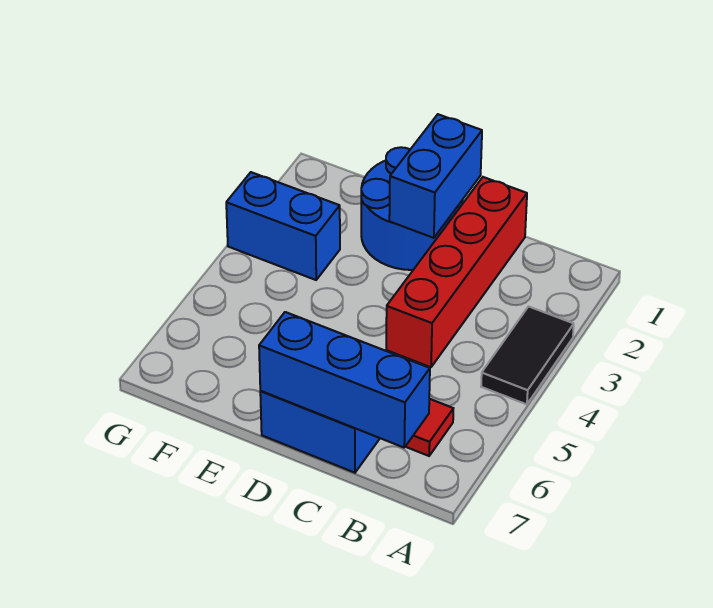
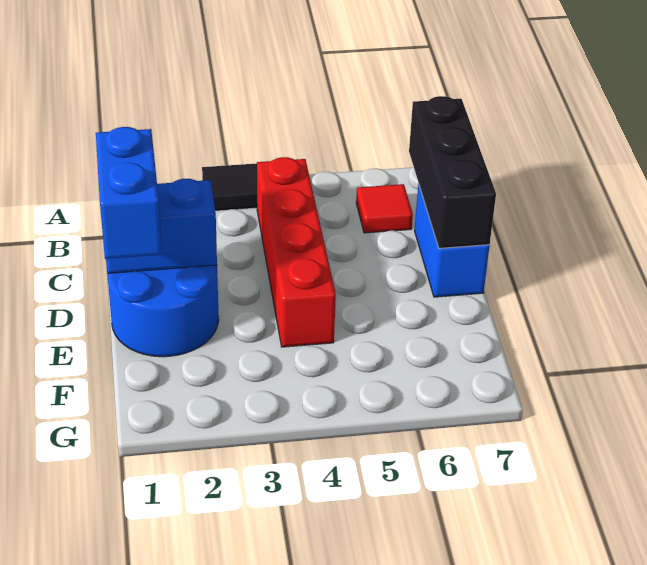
blue 1x3 brick [259,312,430,448] -> black 1x3 brick [409,96,496,248]
red 1x4 brick [386,177,527,367] -> red 1x4 brick turned to [257,157,336,347]
blue 1x2 brick [226,172,340,280] -> blue 1x2 brick moved to [96,127,162,259]

